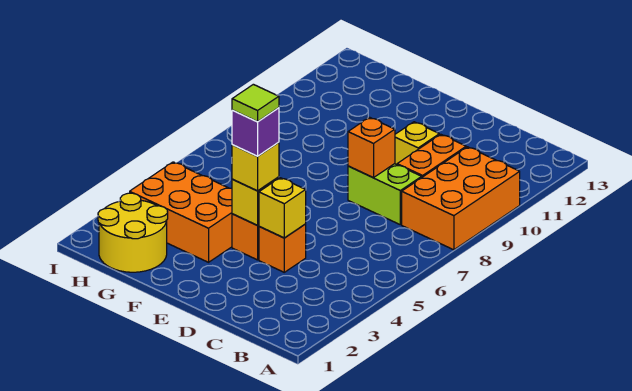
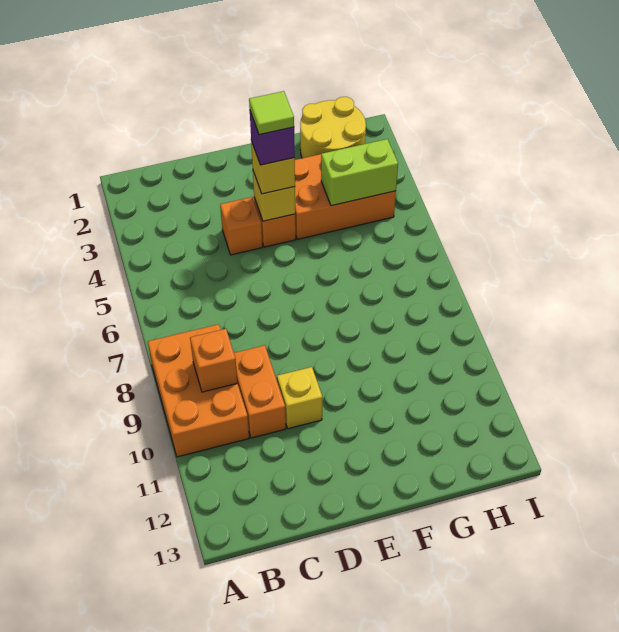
lime 1x2 brick [348,164,422,225] -> lime 1x2 brick moved to [321,139,398,206]
yellow 1x1 brick [259,178,306,238] -> none
orange 1x1 brick [348,117,395,178] -> orange 1x1 brick moved to [190,329,237,392]

